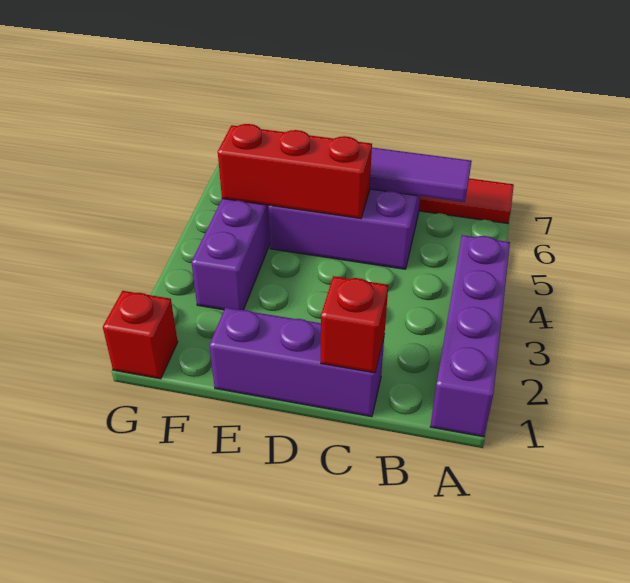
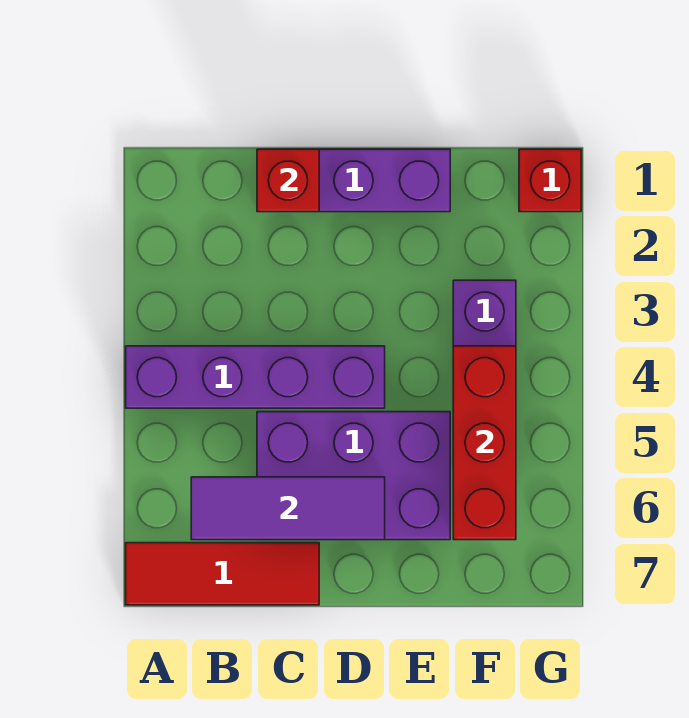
purple 1x4 brick [430,235,510,437] -> purple 1x4 brick turned to [126,346,385,408]
red 1x3 brick [218,124,372,219] -> red 1x3 brick turned to [453,346,516,540]

